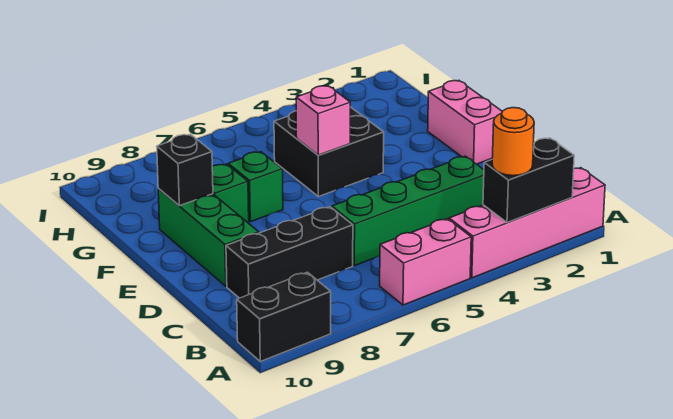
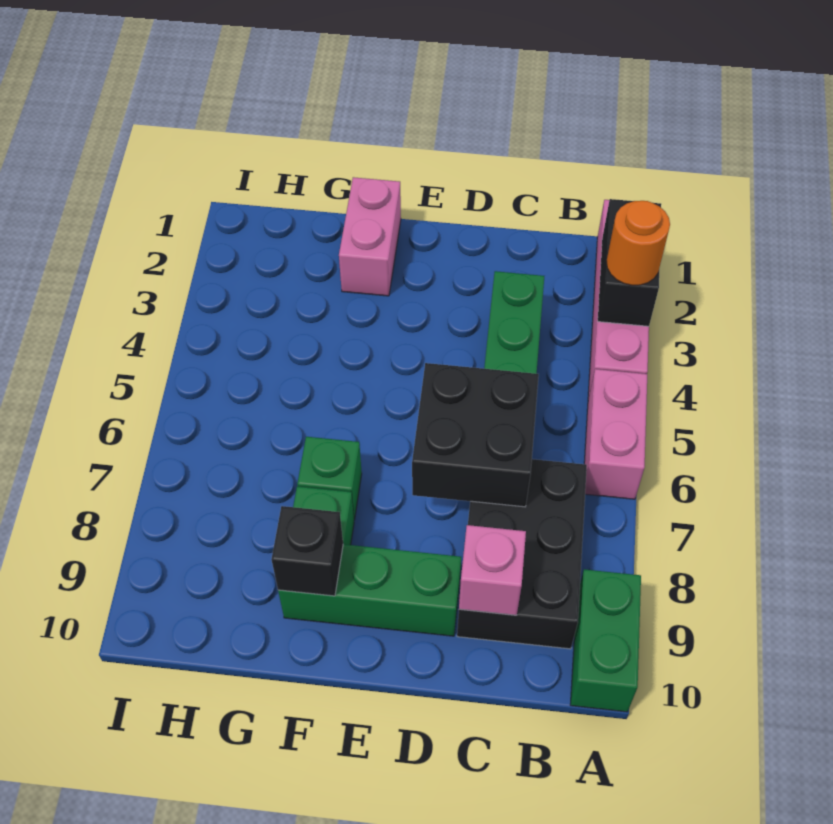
black 1x2 brick [237,272,331,361] -> green 1x2 brick [570,569,641,712]
black 1x3 brick [226,207,353,298] -> black 2x3 brick [457,459,587,649]
pink 1x2 brick [428,81,502,164] -> pink 1x2 brick turned to [339,177,401,296]
black 2x2 brick [274,107,384,197] -> black 2x2 brick moved to [412,363,539,507]
pink 1x1 brick [296,86,350,155] -> pink 1x1 brick moved to [459,525,526,615]

